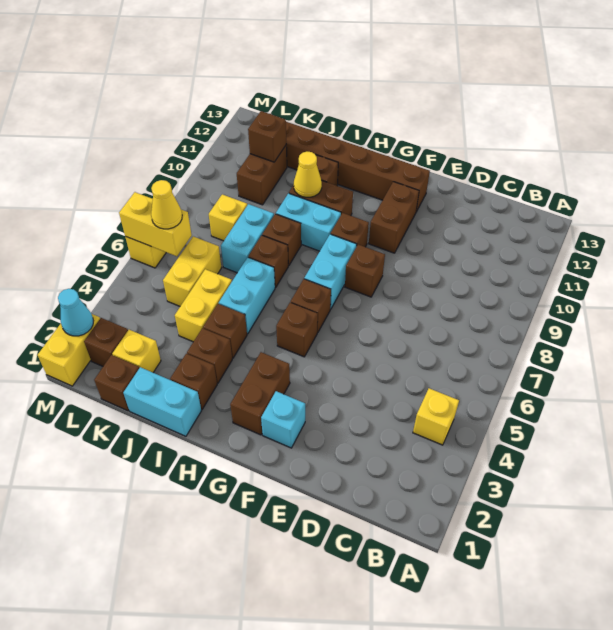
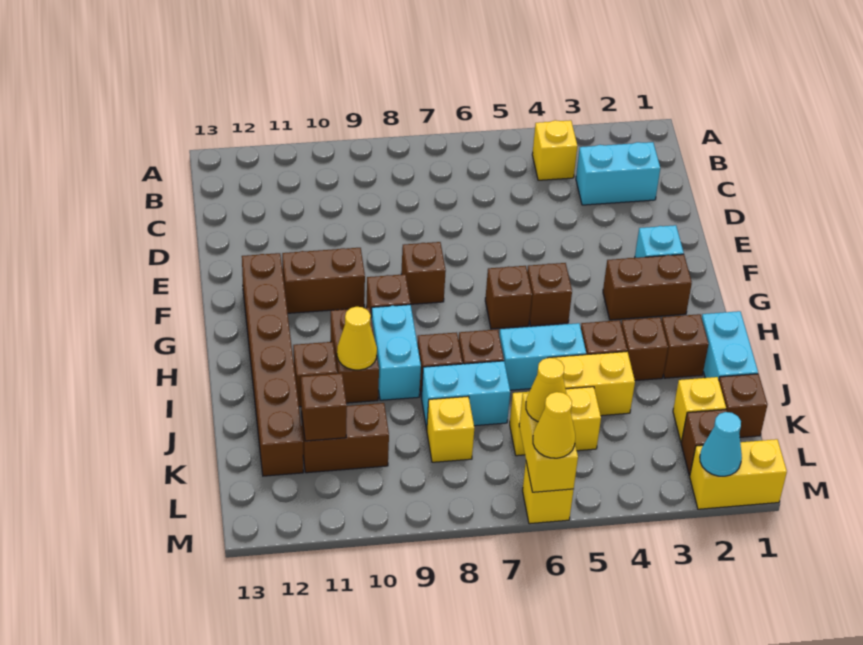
cyan 1x2 brick [304,234,357,309] -> cyan 1x2 brick moved to [576,142,660,205]
none -> yellow 1x1 cone [533,392,575,458]

